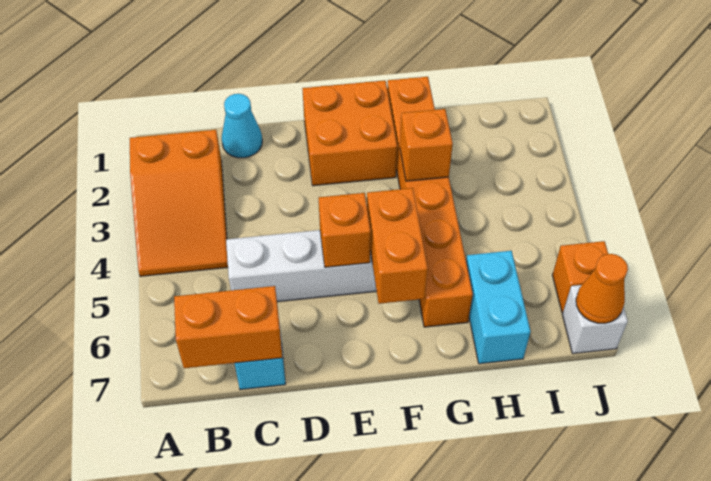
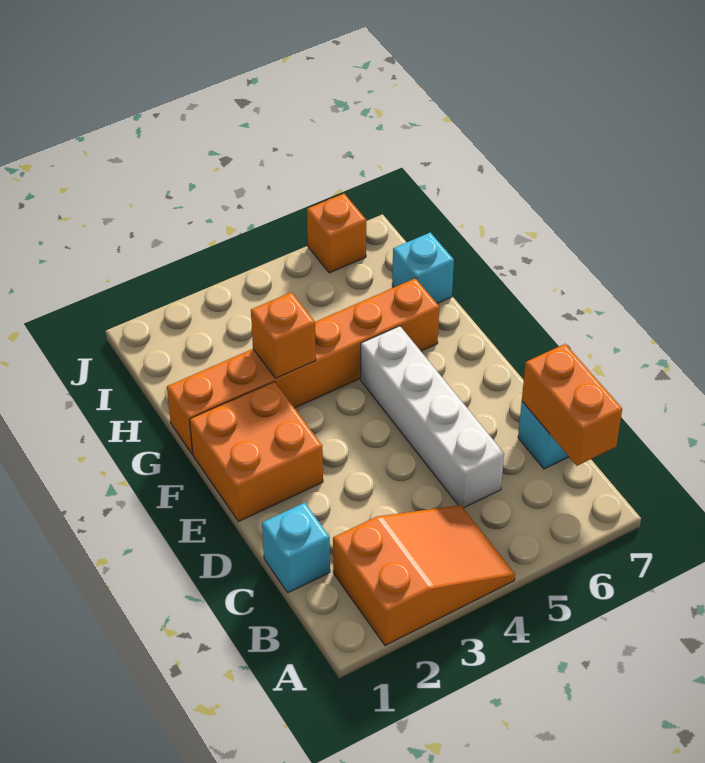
cyan 1x1 cone [222,94,262,158] -> cyan 1x1 brick [262,503,330,593]
orange 1x1 brick [319,193,371,267] -> none
orange 1x2 brick [367,188,428,304] -> none
cyan 1x2 brick [466,251,531,364] -> cyan 1x1 brick [392,232,454,304]
white 1x1 brick [562,285,628,354] -> none
orange 1x1 cone [576,254,628,323] -> none

